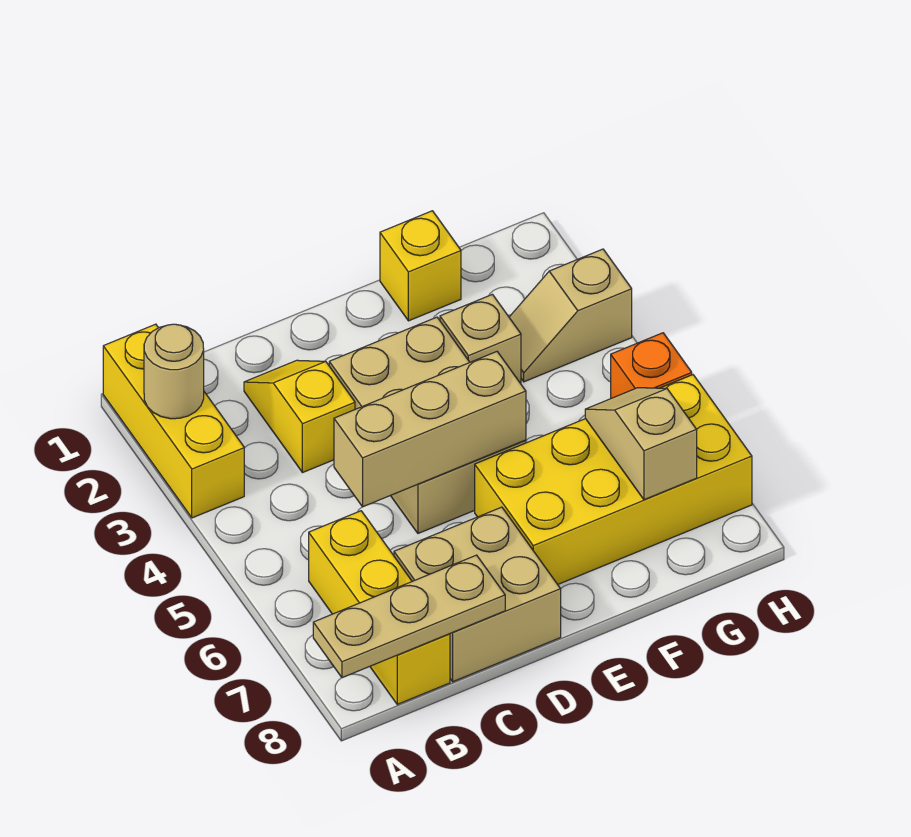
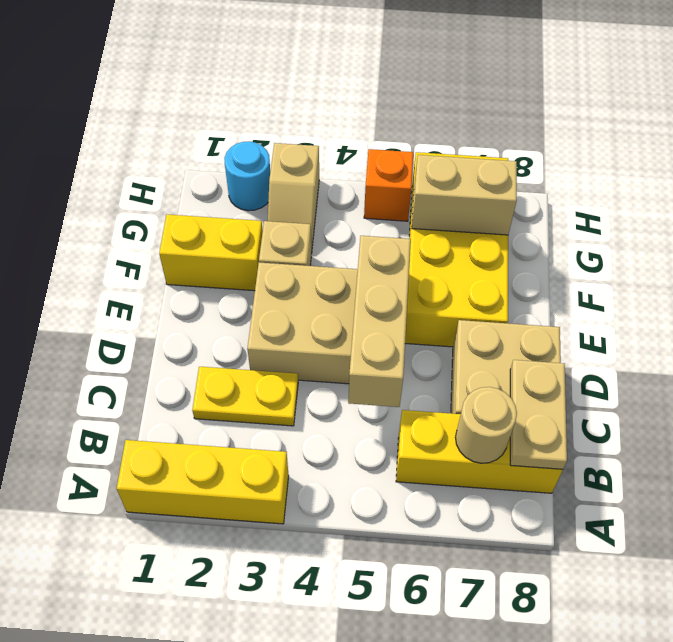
tan 1x1 round brick [144,324,204,419] -> tan 1x1 round brick moved to [455,387,517,463]
tan 1x3 plate [313,555,505,678] -> tan 1x2 plate [510,360,567,469]
yellow 1x2 slope [244,360,355,473] -> yellow 1x2 plate [192,367,298,426]
yellow 1x1 brick [380,211,461,321] -> yellow 1x2 brick [159,214,263,291]
tan 1x2 slope [585,388,697,500] -> tan 1x2 brick [412,155,517,235]
none -> cyan 1x1 round brick [224,141,270,211]

